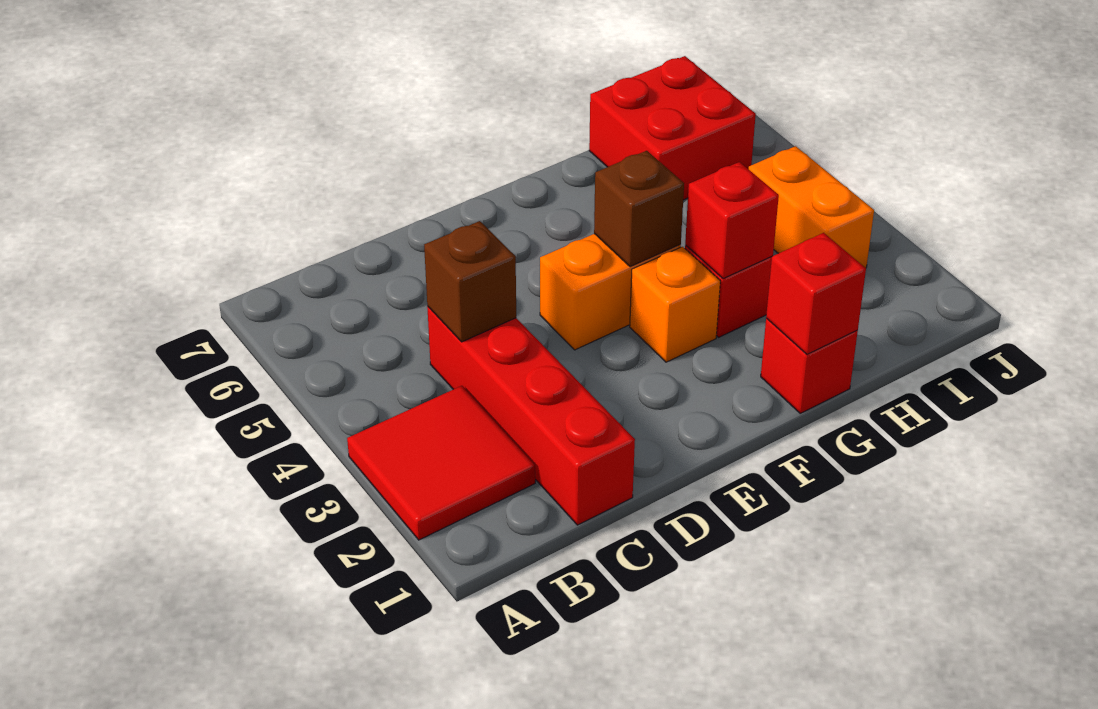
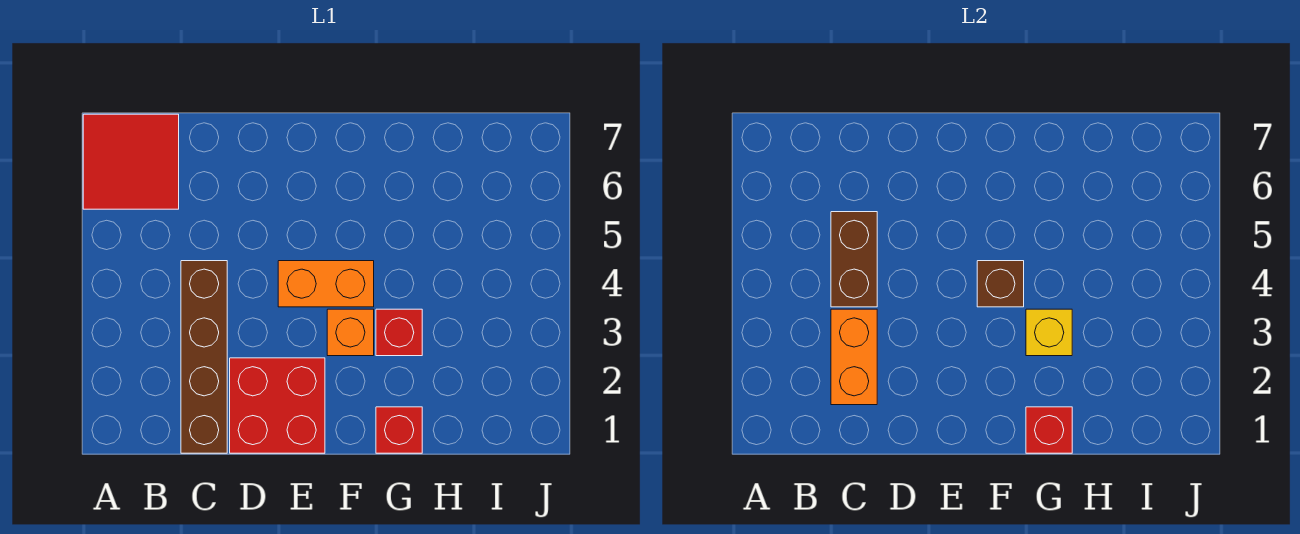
red 2x2 tile [347,386,535,540] -> red 2x2 tile moved to [83,114,179,209]
red 1x4 brick [427,307,635,525] -> brown 1x4 brick [181,261,227,453]
brown 1x1 brick [424,221,516,342] -> brown 1x2 brick [831,212,877,307]
red 1x1 brick [685,162,779,279] -> yellow 1x1 brick [1026,309,1072,356]
red 2x2 brick [589,56,756,200] -> red 2x2 brick moved to [230,358,325,453]
orange 1x2 brick [749,146,874,268] -> orange 1x2 brick moved to [831,309,877,405]

